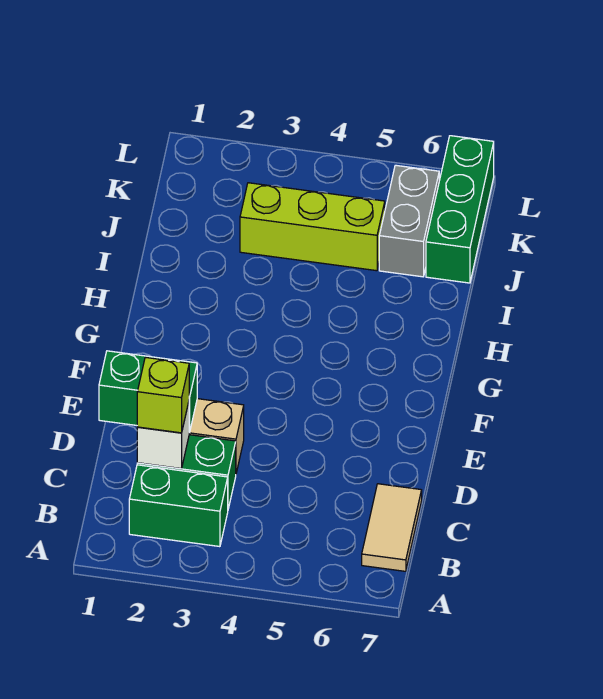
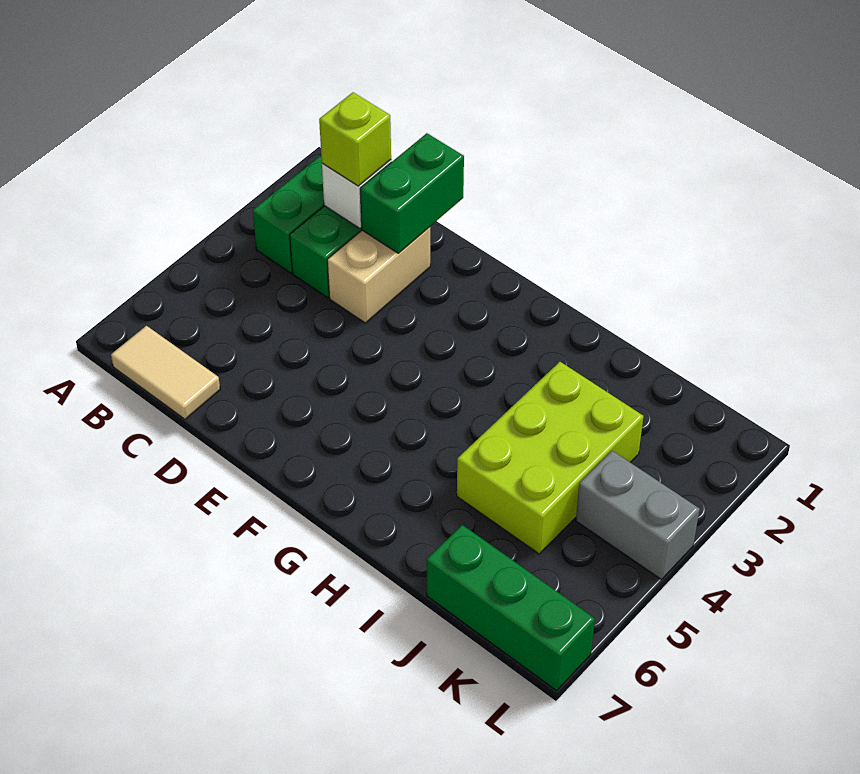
lime 1x3 brick [240,183,385,271] -> lime 2x3 brick [457,362,643,554]
grey 1x2 brick [379,165,439,277] -> grey 1x2 brick moved to [576,451,700,580]

